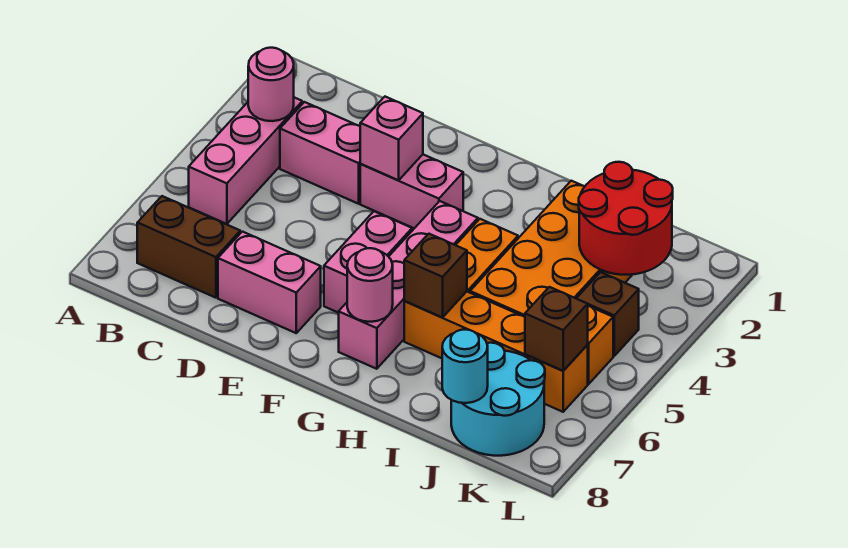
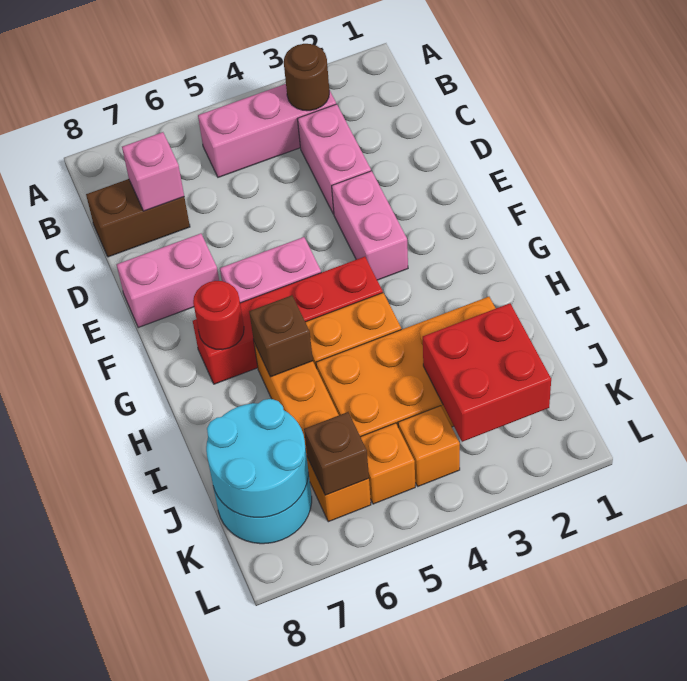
pink 1x1 round brick [248,48,294,121] -> brown 1x1 round brick [284,44,329,111]
brown 1x2 brick [137,196,240,298] -> brown 1x2 brick turned to [86,179,190,257]
pink 1x2 brick [218,232,321,333] -> pink 1x2 brick turned to [117,234,219,328]
pink 1x1 brick [360,97,423,180] -> pink 1x1 brick moved to [122,132,184,211]
pink 1x4 brick [339,201,478,369] -> red 1x4 brick [193,257,383,384]
pink 1x1 round brick [347,248,393,322] -> red 1x1 round brick [193,281,244,350]
red 2x2 round brick [579,162,673,275] -> red 2x2 brick [423,303,551,442]
cyan 1x1 round brick [442,329,488,403] -> cyan 2x2 round brick [206,399,308,517]
brown 1x1 brick [576,272,639,356] -> orange 1x1 brick [398,406,460,486]

